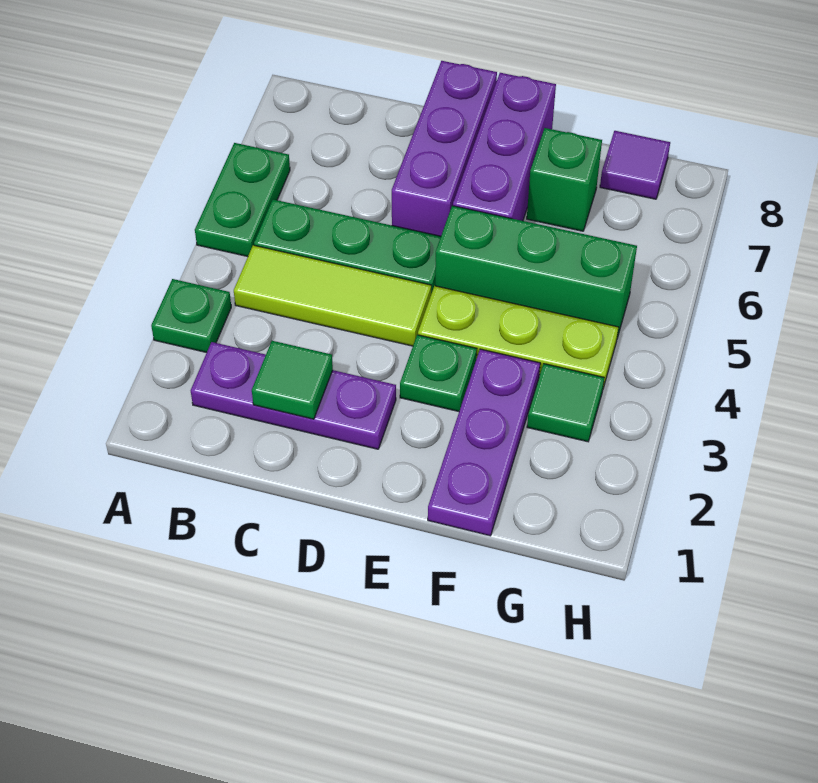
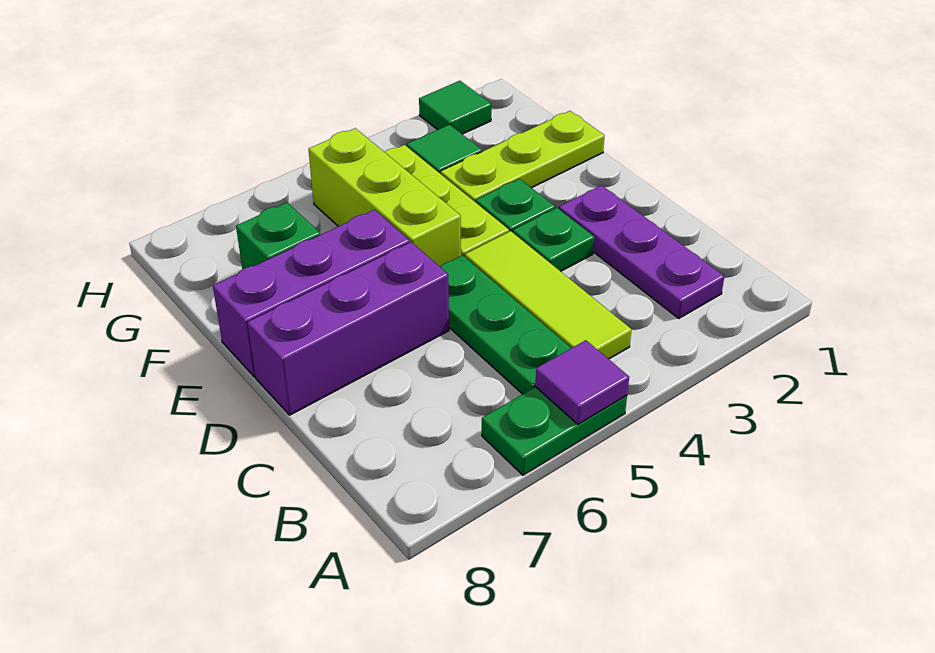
green 1x1 plate [151,279,231,353] -> green 1x1 plate moved to [513,208,594,271]
green 1x1 tile [252,341,333,419] -> green 1x1 tile moved to [419,81,491,134]
green 1x3 brick [435,206,637,338] -> lime 1x3 brick [308,128,461,267]
purple 1x3 plate [428,349,540,536] -> lime 1x3 plate [441,111,605,202]
purple 1x1 tile [600,131,670,199] -> purple 1x1 tile moved to [535,340,629,424]

